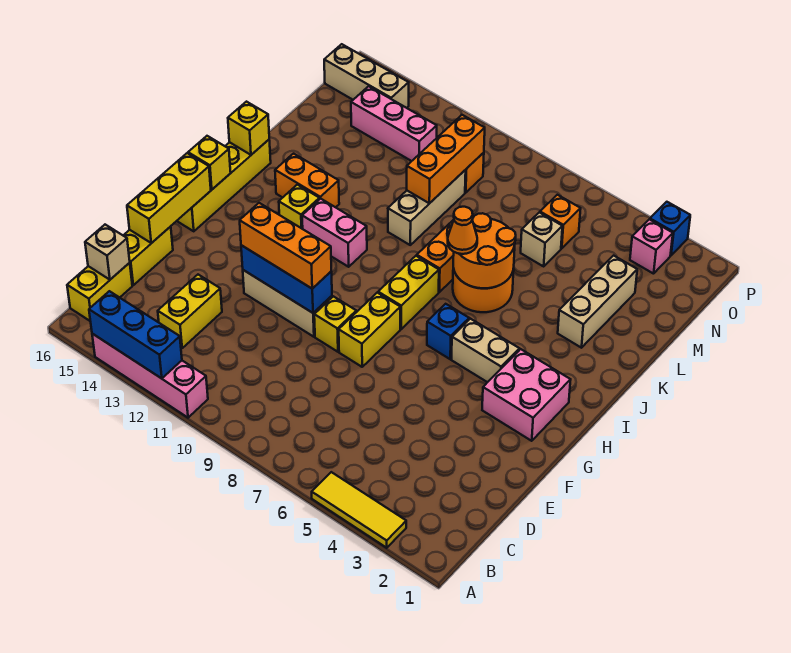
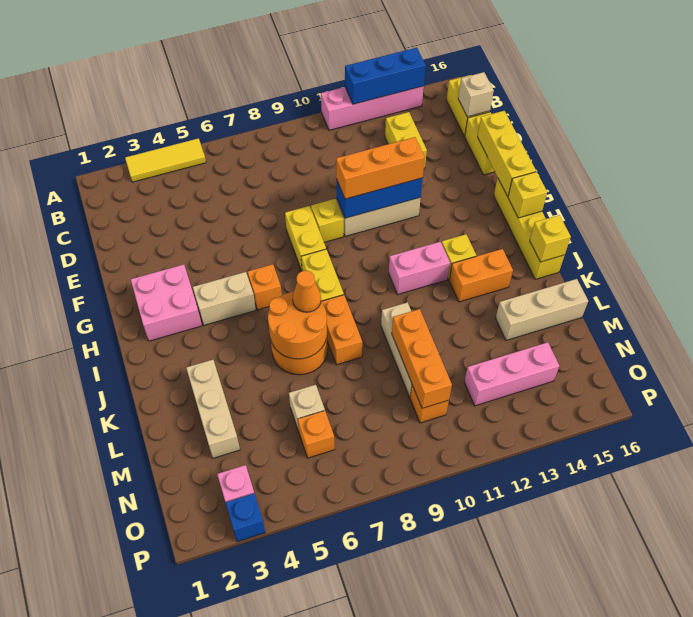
blue 1x1 brick [427,304,469,359] -> orange 1x1 brick [248,264,282,310]
tan 1x3 brick [324,44,409,108] -> tan 1x3 brick moved to [496,279,588,340]

